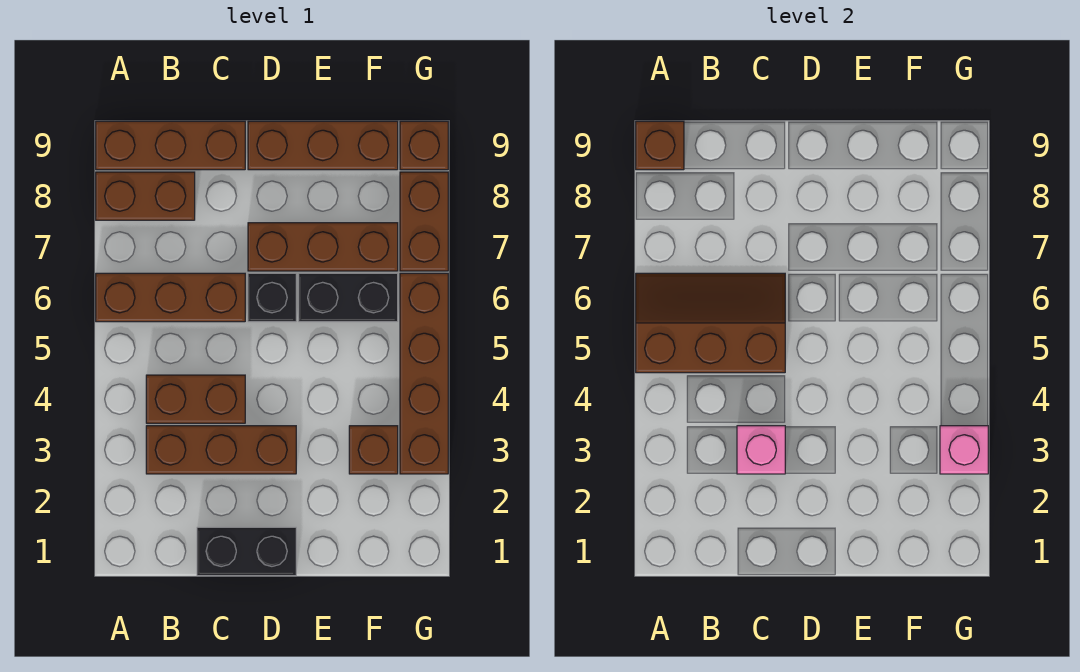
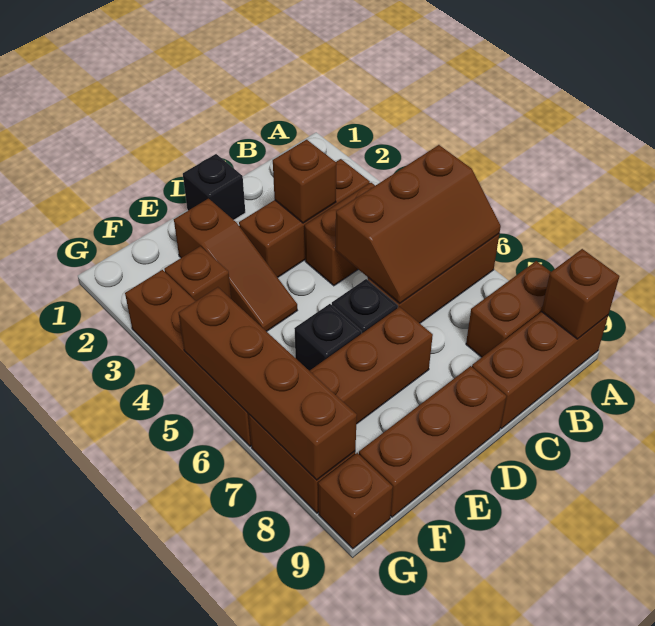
black 1x2 brick [197,527,296,576] -> black 1x1 brick [183,154,245,220]
pink 1x1 brick [737,426,785,474] -> brown 1x1 brick [273,140,336,223]
none -> brown 1x3 slope [174,199,297,332]
black 1x2 brick [299,273,398,322] -> black 1x1 brick [294,304,362,371]
pink 1x1 brick [940,426,988,474] -> none
none -> brown 1x4 brick [179,287,357,480]

